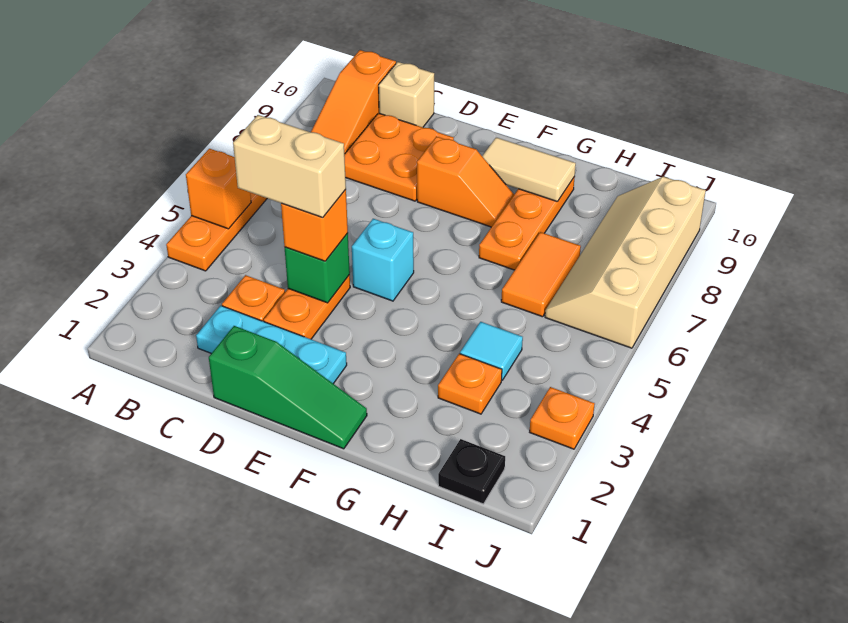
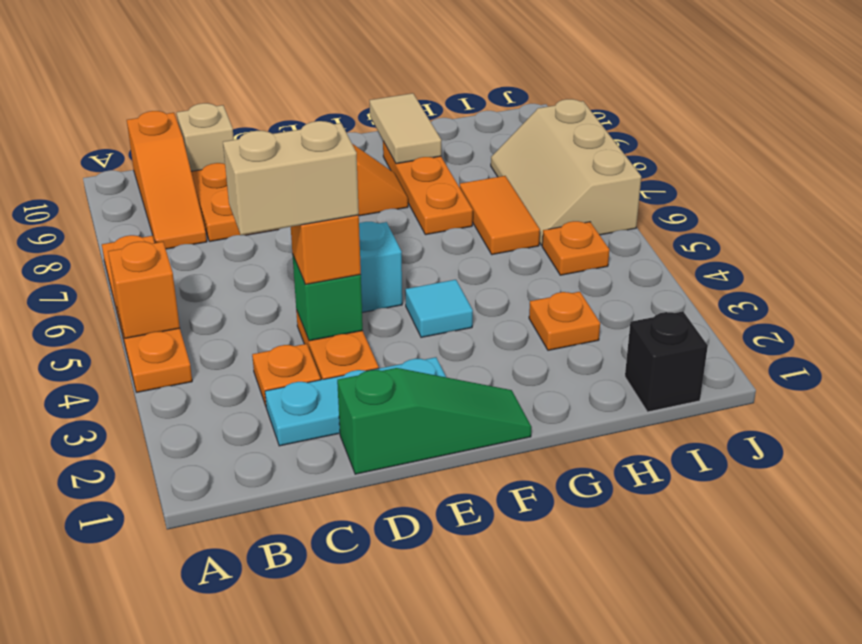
tan 1x2 tile [482,138,576,202] -> tan 1x2 tile turned to [369,93,441,164]
cyan 1x1 tile [460,322,523,380] -> cyan 1x1 tile moved to [405,280,473,337]
black 1x1 plate [438,439,505,504] -> black 1x1 brick [625,311,708,412]
tan 2x4 slope [545,177,706,348] -> tan 2x3 slope [491,99,641,246]
orange 1x1 plate [530,387,595,449] -> orange 1x1 plate moved to [542,221,609,275]

